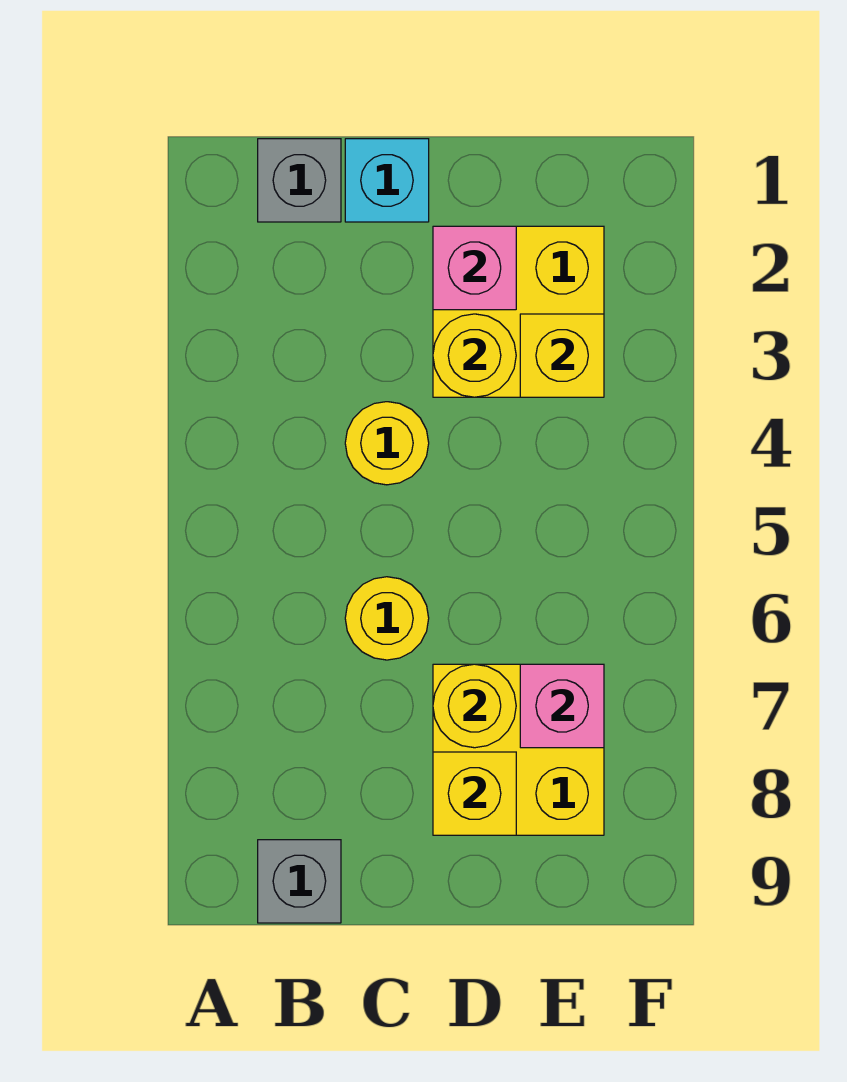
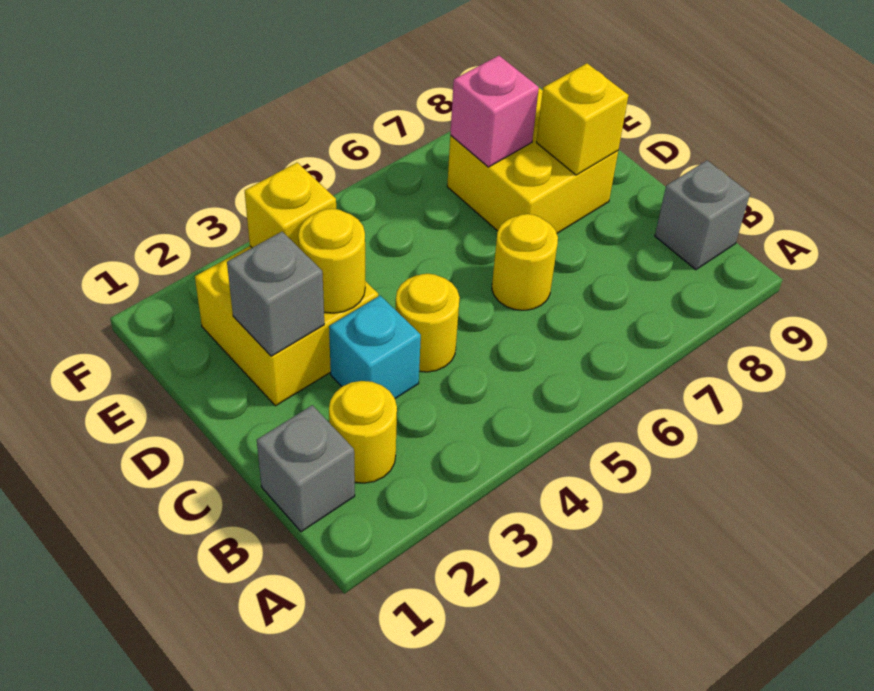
cyan 1x1 brick [345,139,429,222] -> cyan 1x1 brick moved to [329,296,421,398]
pink 1x1 brick [433,226,516,310] -> grey 1x1 brick [227,232,324,356]
yellow 1x1 round brick [433,664,516,748] -> yellow 1x1 round brick moved to [329,381,397,483]

